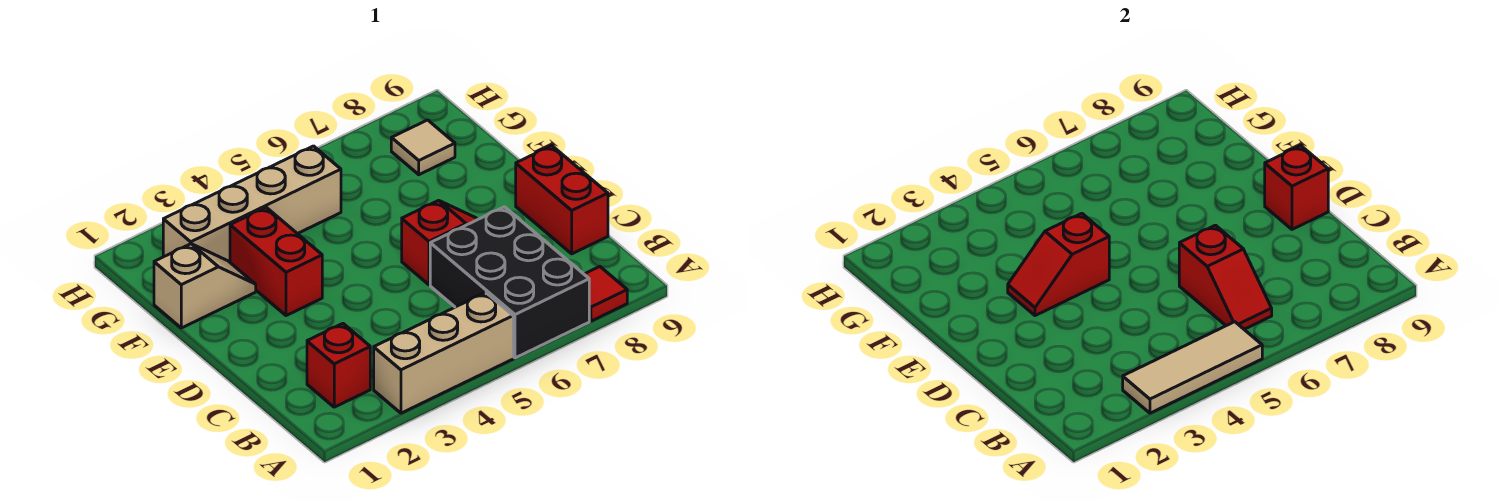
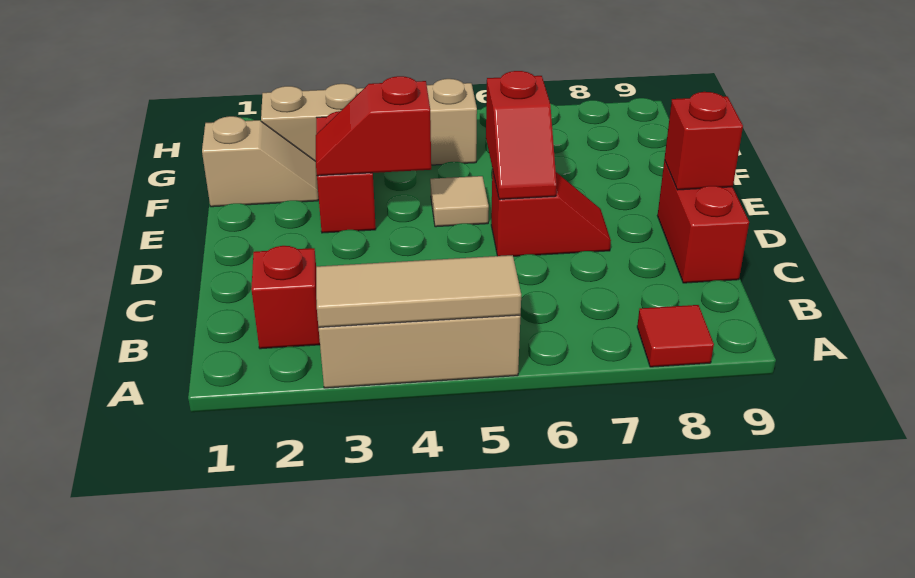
black 2x3 brick [430,207,589,358] -> none
red 1x2 slope [1179,225,1272,329] -> red 1x2 slope moved to [486,71,557,199]
tan 1x1 tile [391,120,455,175] -> tan 1x1 tile moved to [430,176,489,227]

